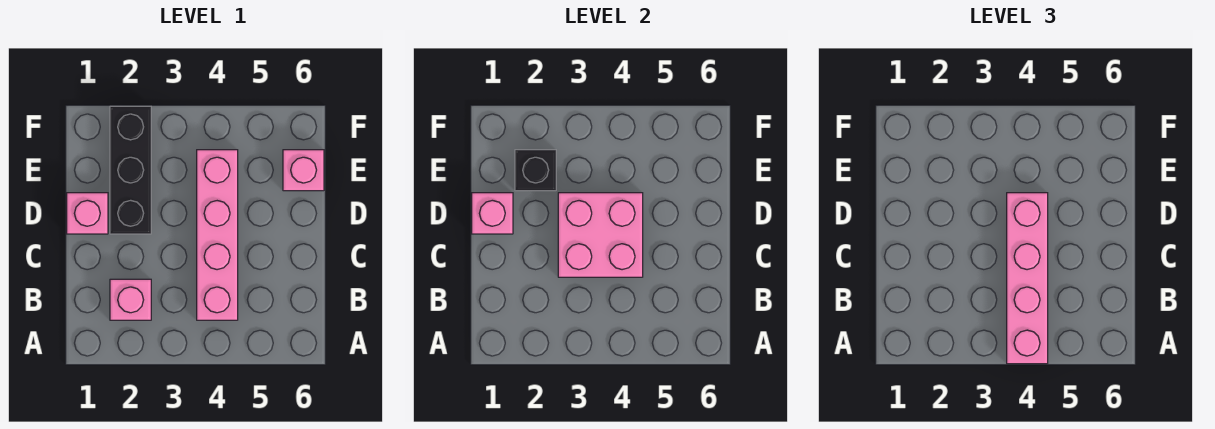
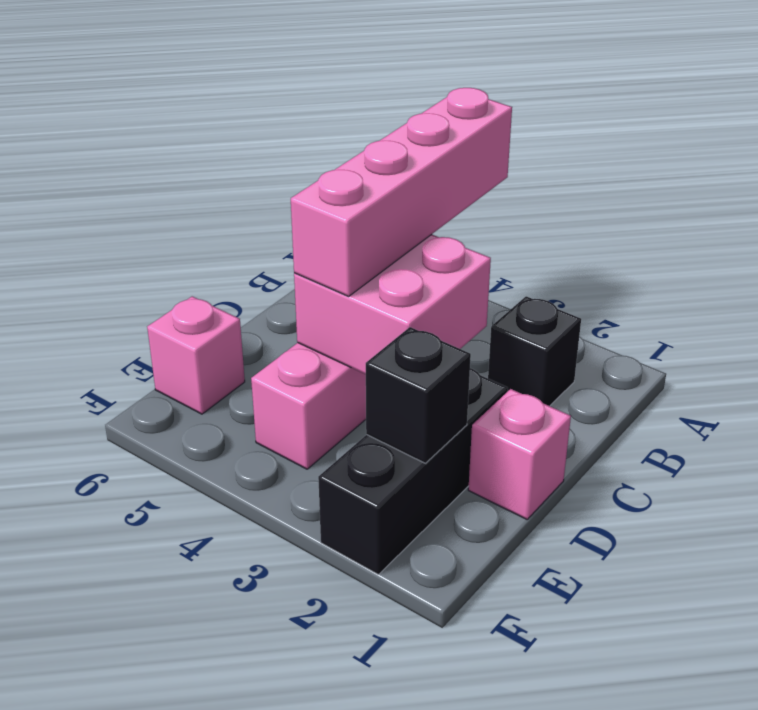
pink 1x1 brick [110,279,151,320] -> black 1x1 brick [488,296,581,406]
pink 1x1 brick [472,193,513,234] -> none

